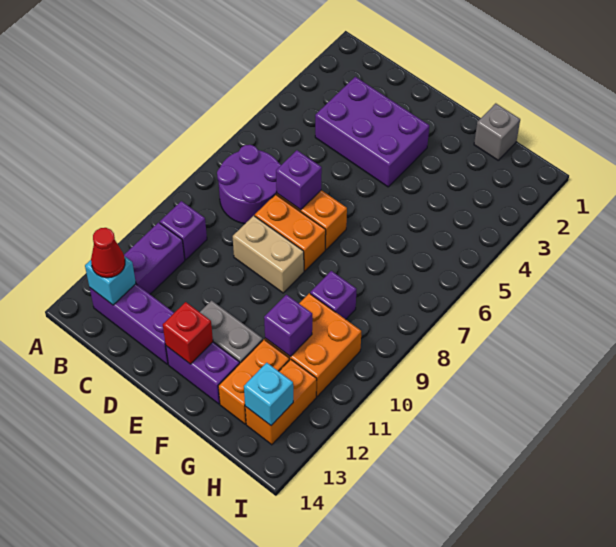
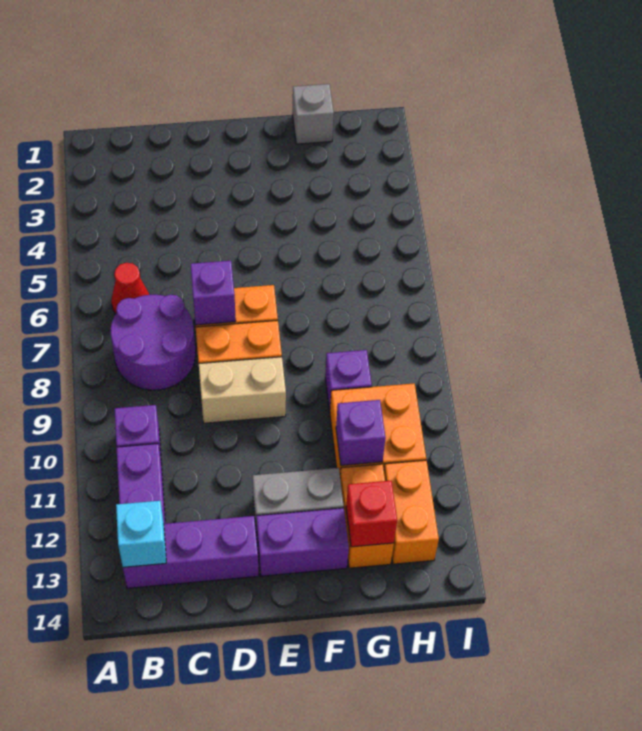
red 1x1 cone [91,228,125,278] -> red 1x1 cone moved to [111,263,149,314]
purple 2x3 brick [315,77,429,187] -> none
red 1x1 brick [163,302,213,364] -> red 1x1 brick moved to [346,481,397,547]
cyan 1x1 brick [244,363,293,425] -> none

